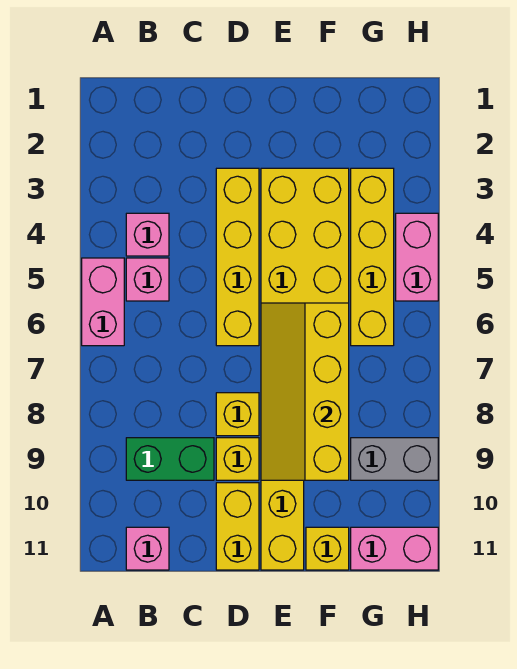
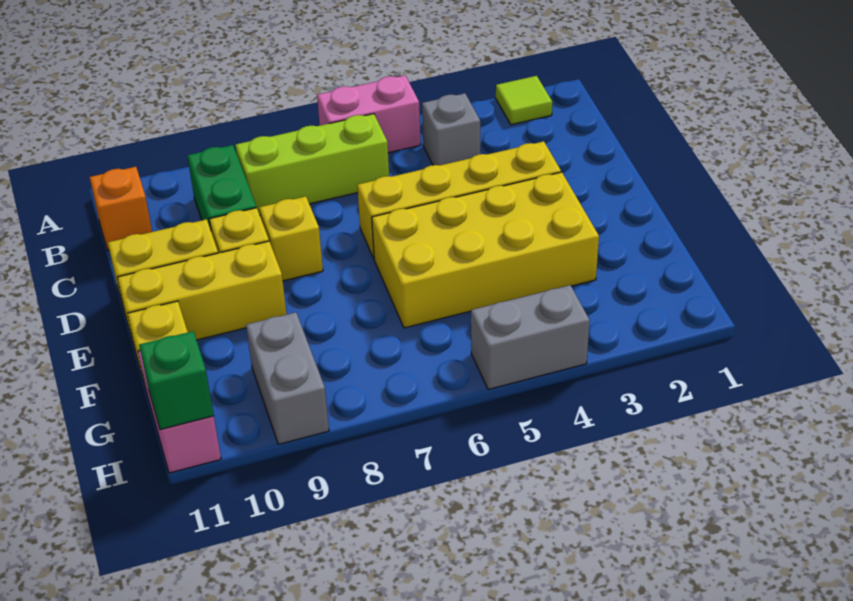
none -> lime 1x1 tile [496,76,552,125]
pink 1x1 brick [126,213,169,256] -> grey 1x1 brick [422,93,480,165]
pink 1x1 brick [126,258,169,301] -> none
none -> lime 1x3 brick [236,114,389,215]
pink 1x1 brick [126,527,169,570] -> orange 1x1 brick [89,167,152,251]
yellow 2x4 slope [261,303,349,480] -> none
yellow 1x4 brick [351,168,394,346] -> none
pink 1x2 brick [396,213,438,301] -> grey 1x2 brick [471,285,590,390]
none -> green 1x1 brick [139,331,214,430]

